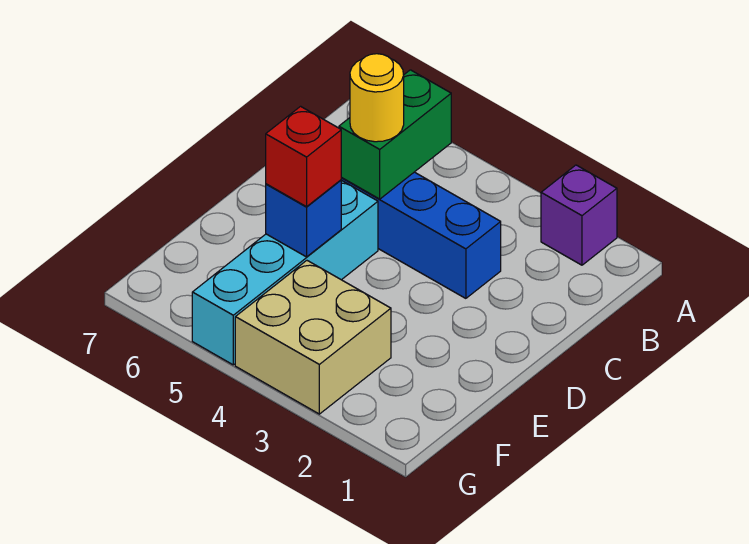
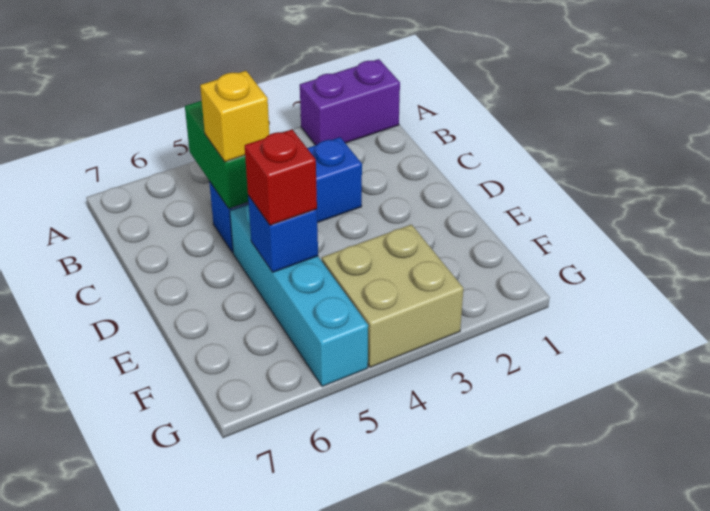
purple 1x1 brick [541,165,617,265] -> purple 1x2 brick [300,59,400,145]
yellow 1x1 round brick [350,54,404,142] -> yellow 1x1 brick [200,71,270,162]

